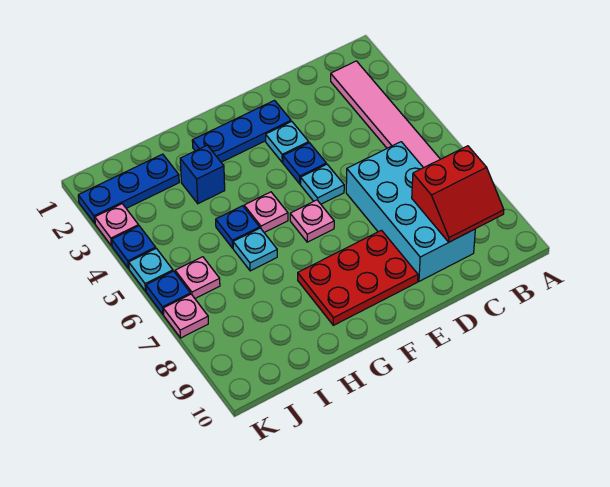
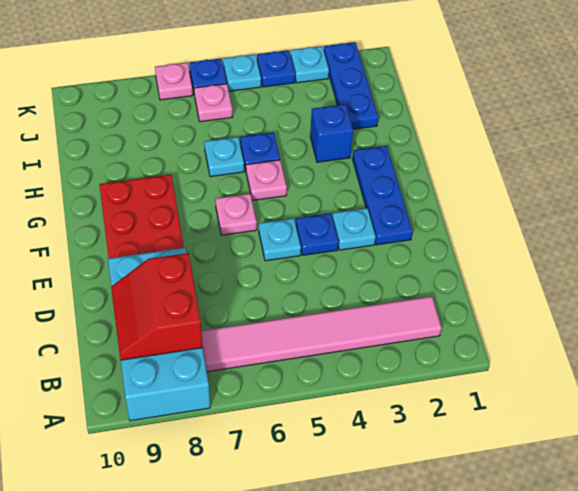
cyan 2x4 brick [346,142,475,281] -> cyan 2x4 brick turned to [108,248,210,421]
pink 1x1 plate [95,204,139,246] -> cyan 1x1 plate [290,46,329,83]

